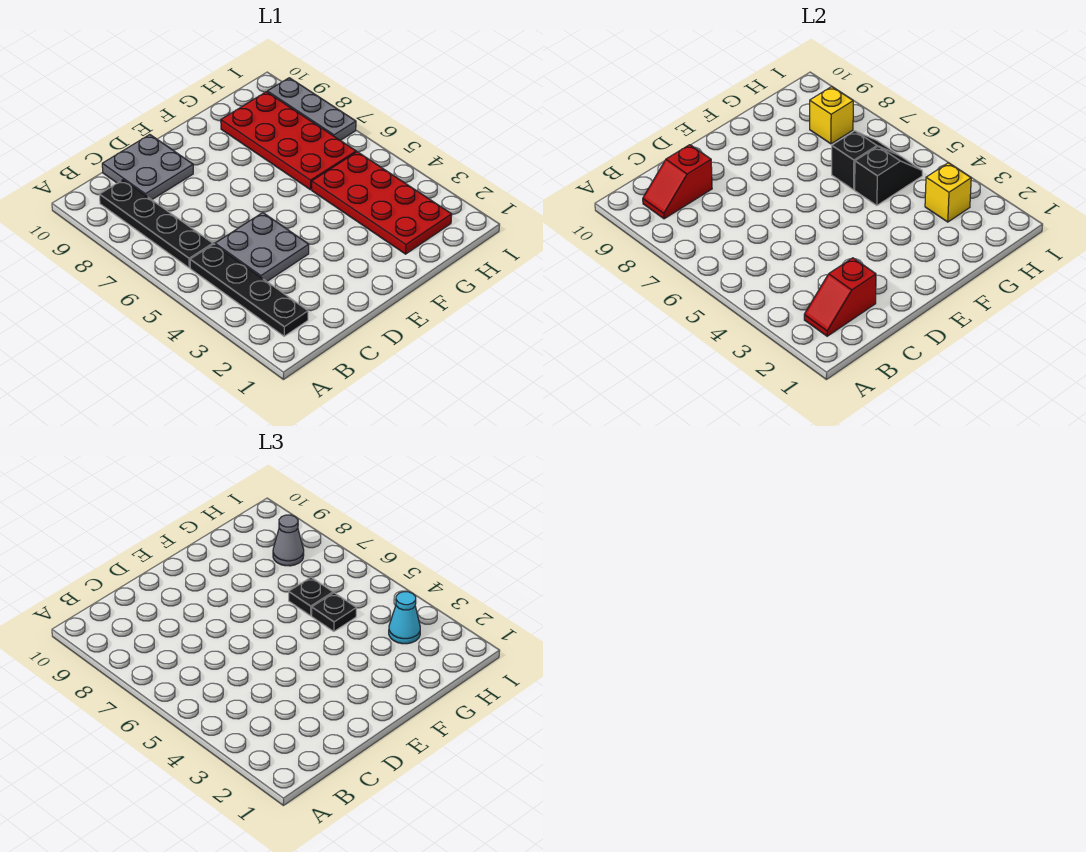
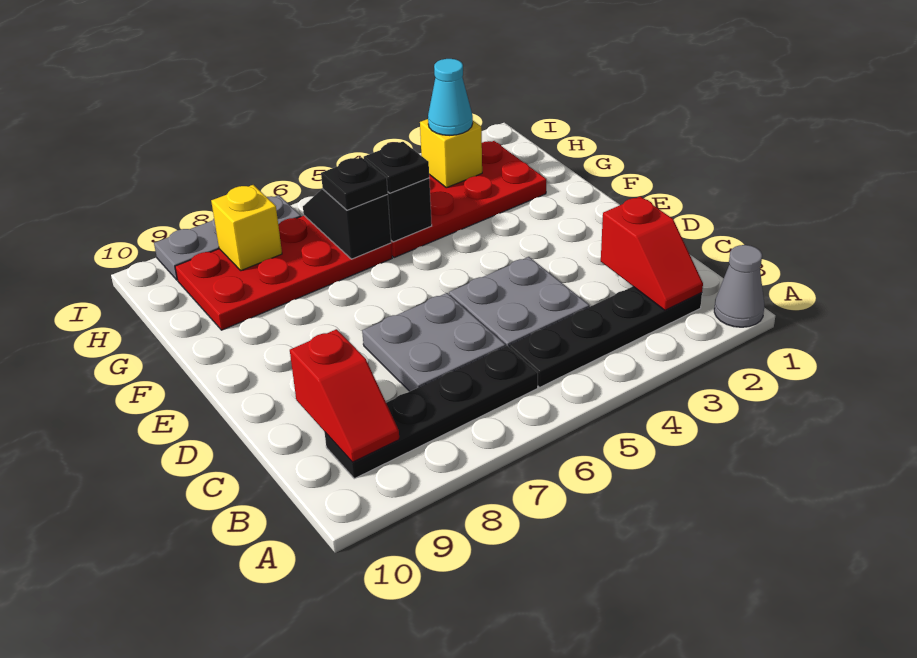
grey 2x2 plate [102,135,193,200] -> grey 2x2 plate moved to [362,293,506,391]
grey 1x1 cone [273,515,304,566] -> grey 1x1 cone moved to [714,245,764,327]

